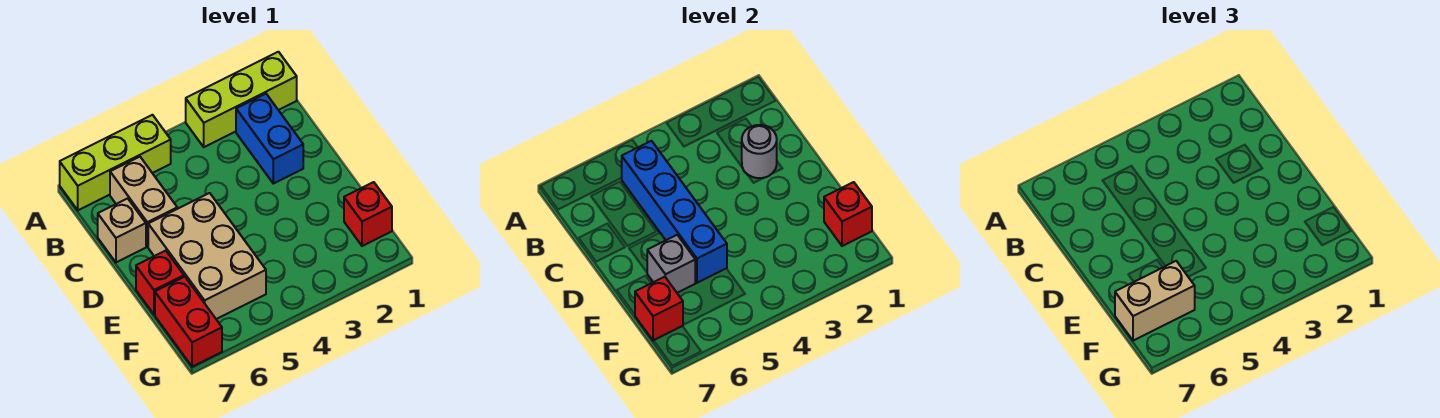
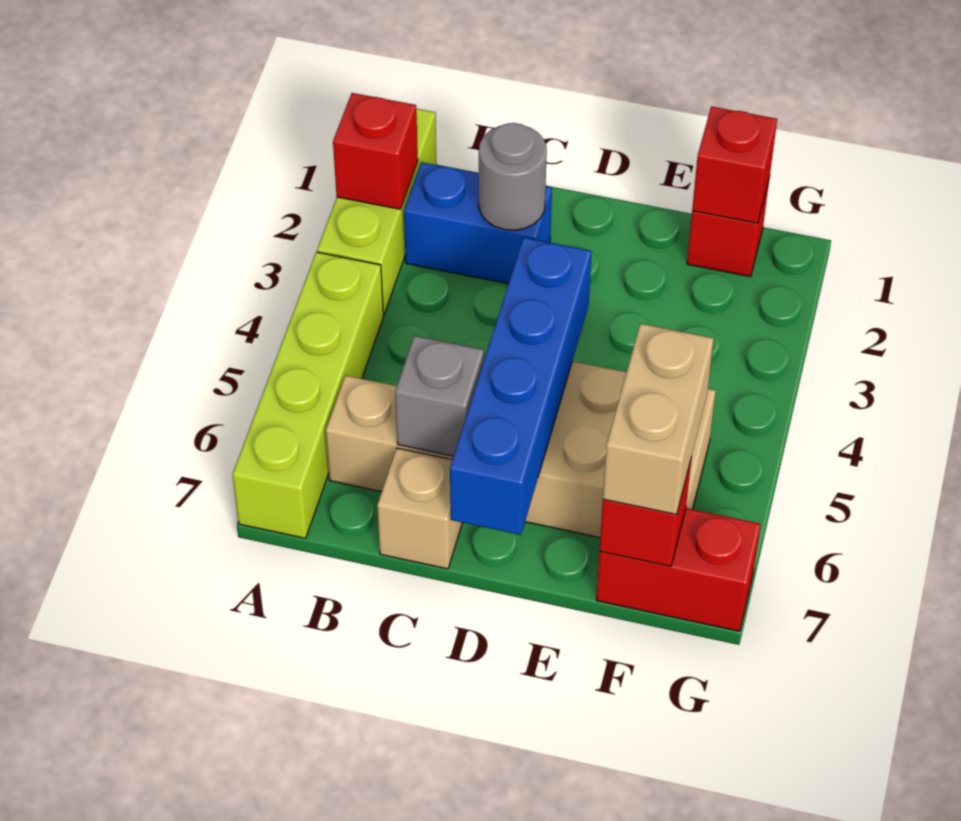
lime 1x3 brick [60,115,171,210] -> lime 1x4 brick [232,252,383,538]
blue 1x4 brick [622,141,727,283] -> blue 1x4 brick turned to [450,238,592,535]
grey 1x1 brick [647,235,695,293] -> grey 1x1 brick moved to [395,336,484,456]
red 1x1 brick [136,251,184,315] -> red 1x1 brick moved to [333,93,418,209]

